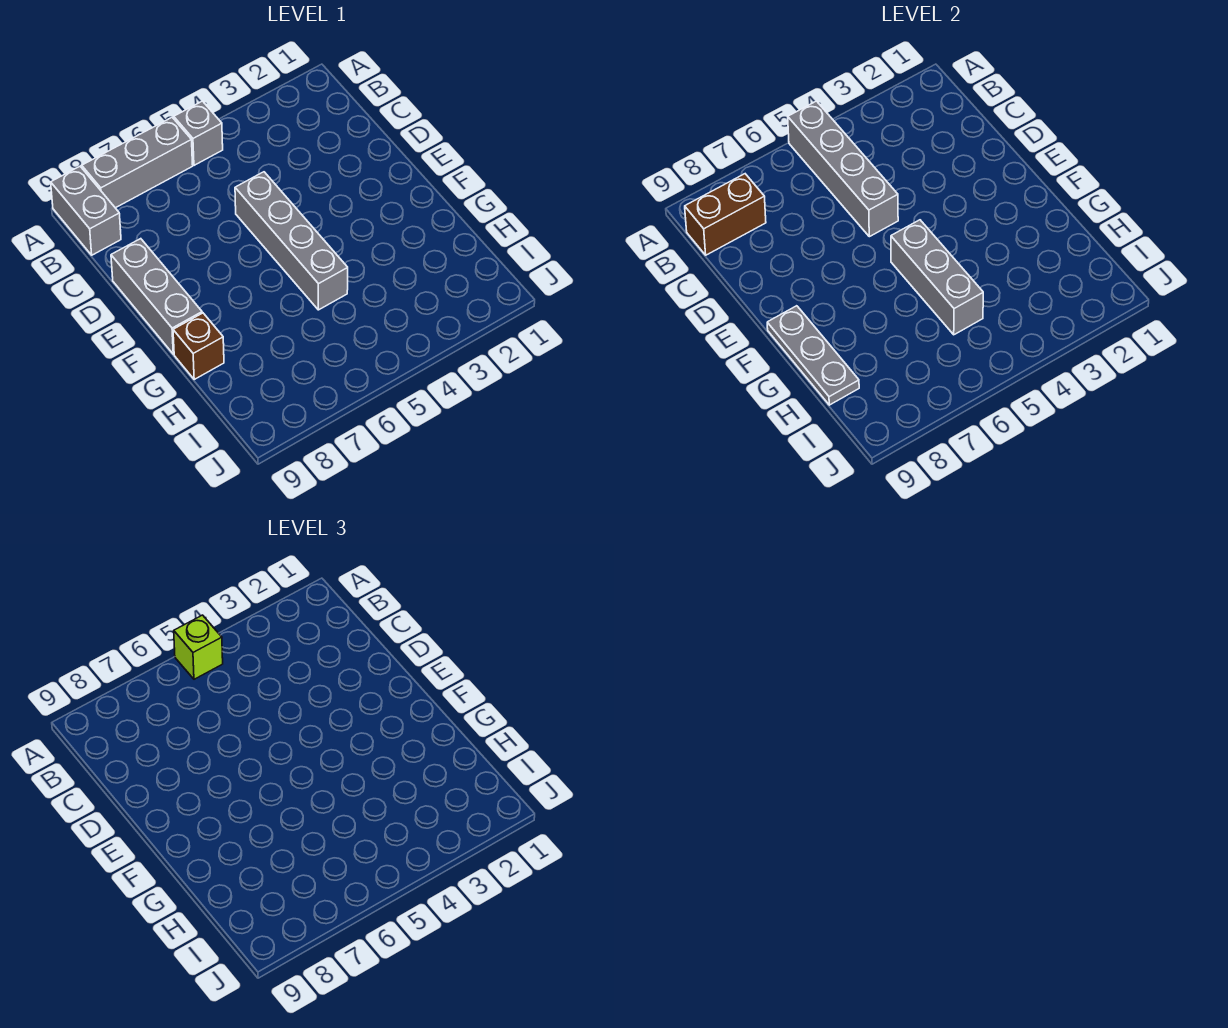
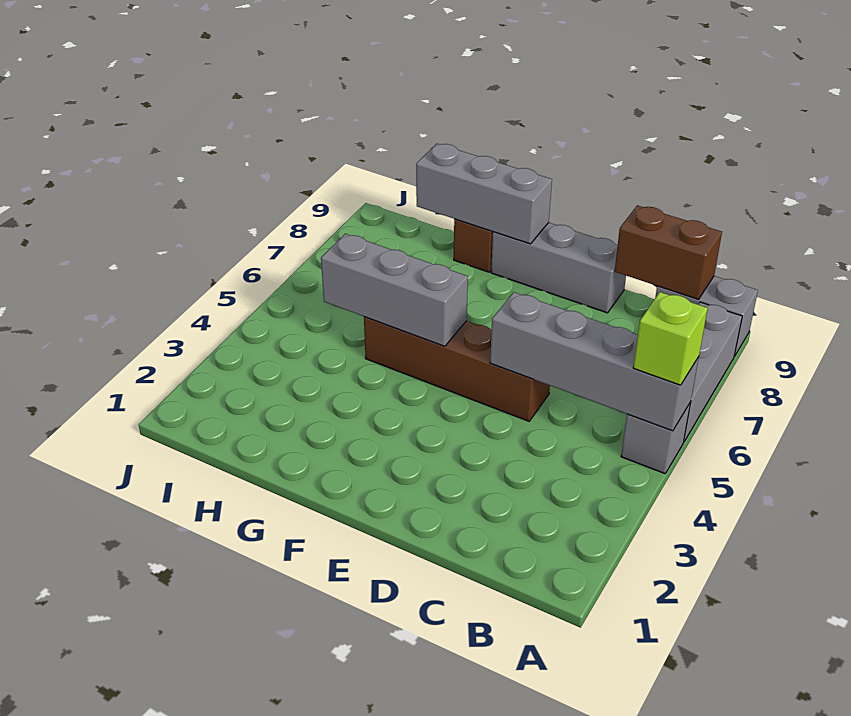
brown 1x2 brick [685,174,766,255] -> brown 1x2 brick turned to [615,205,722,299]
grey 1x4 brick [235,172,348,310] -> brown 1x4 brick [364,317,550,421]
grey 1x3 plate [767,306,859,405] -> grey 1x3 brick [416,144,552,244]

